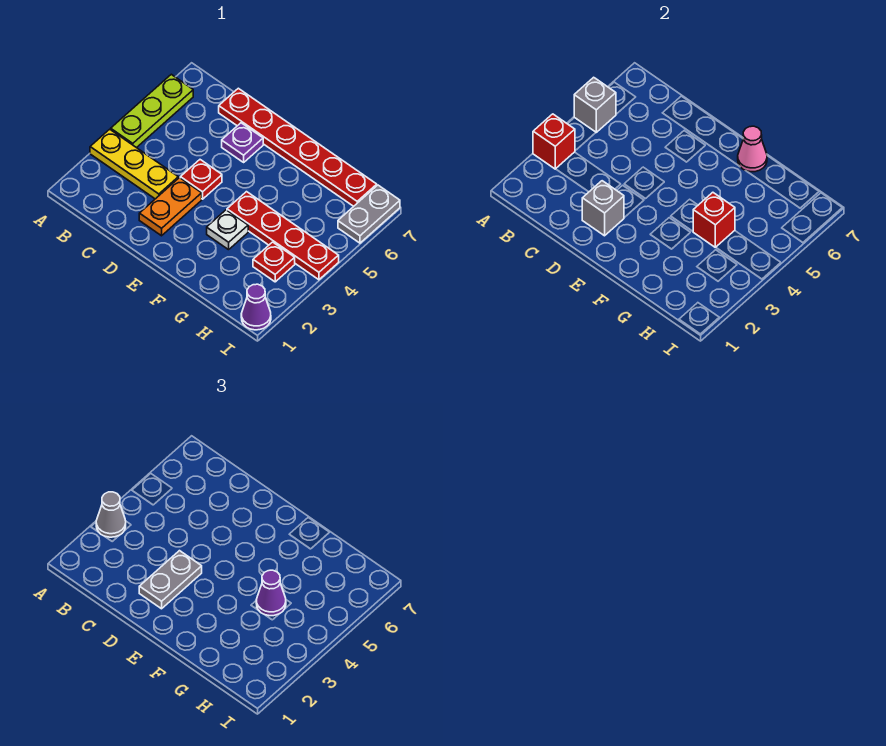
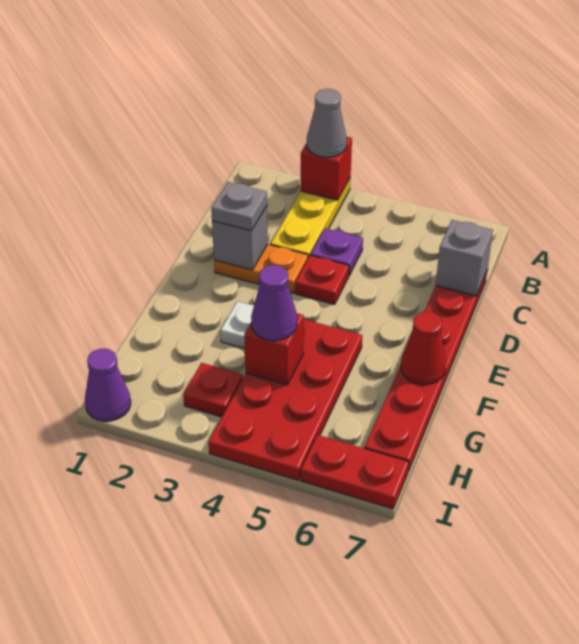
lime 1x3 plate [111,74,193,148] -> none
grey 1x1 brick [574,77,616,132] -> grey 1x1 brick moved to [436,220,493,296]
grey 1x2 plate [139,551,202,609] -> grey 1x1 plate [211,182,267,231]
purple 1x1 plate [222,123,263,162] -> purple 1x1 plate moved to [311,228,363,275]
red 1x4 plate [227,192,339,280] -> red 2x4 plate [209,319,362,480]
pink 1x1 cone [738,126,767,172] -> red 1x1 cone [401,312,446,385]
grey 1x2 plate [338,185,400,243] -> red 1x2 plate [301,435,409,509]

